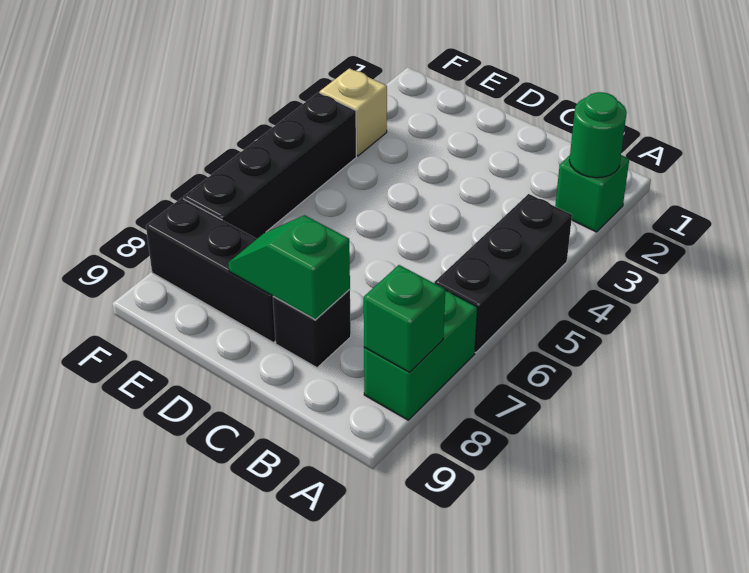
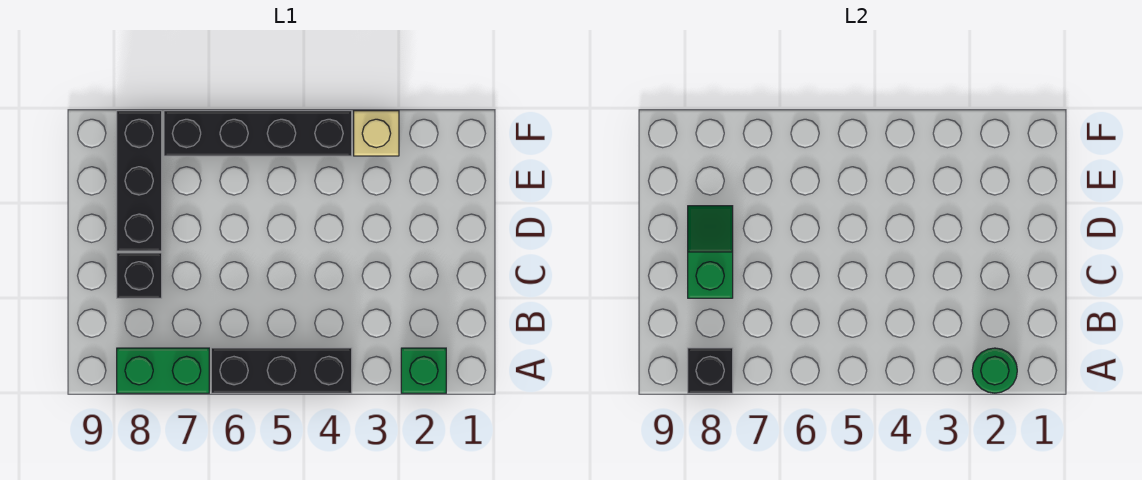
green 1x1 brick [364,265,445,372] -> black 1x1 brick [688,348,733,393]

